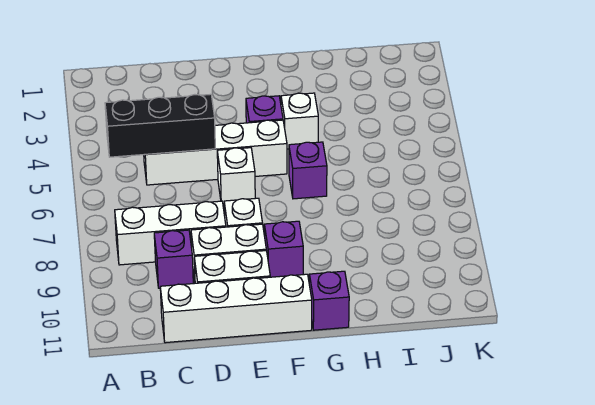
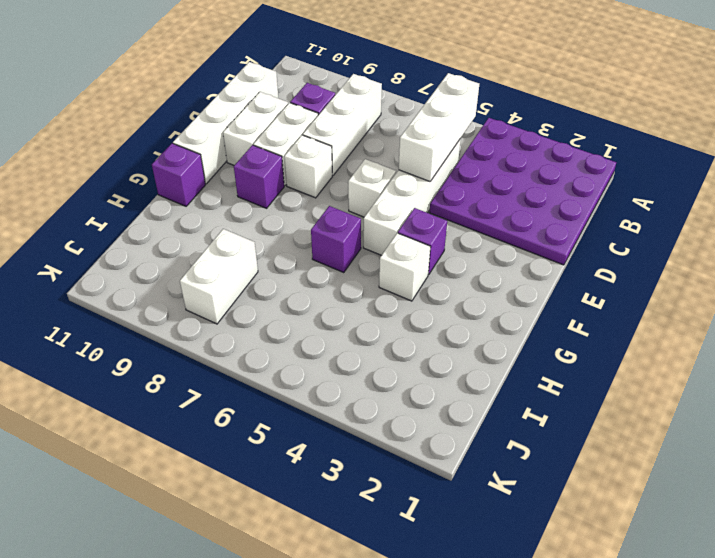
none -> purple 4x4 plate [429,118,616,265]
black 1x3 brick [105,94,215,157] -> white 1x3 brick [399,73,479,181]
none -> white 1x2 brick [180,229,258,324]

